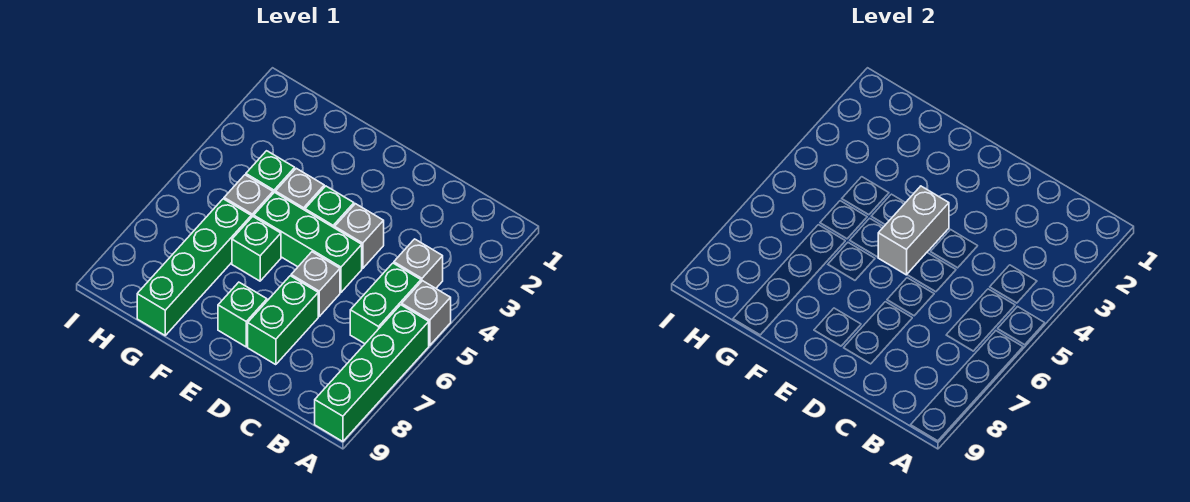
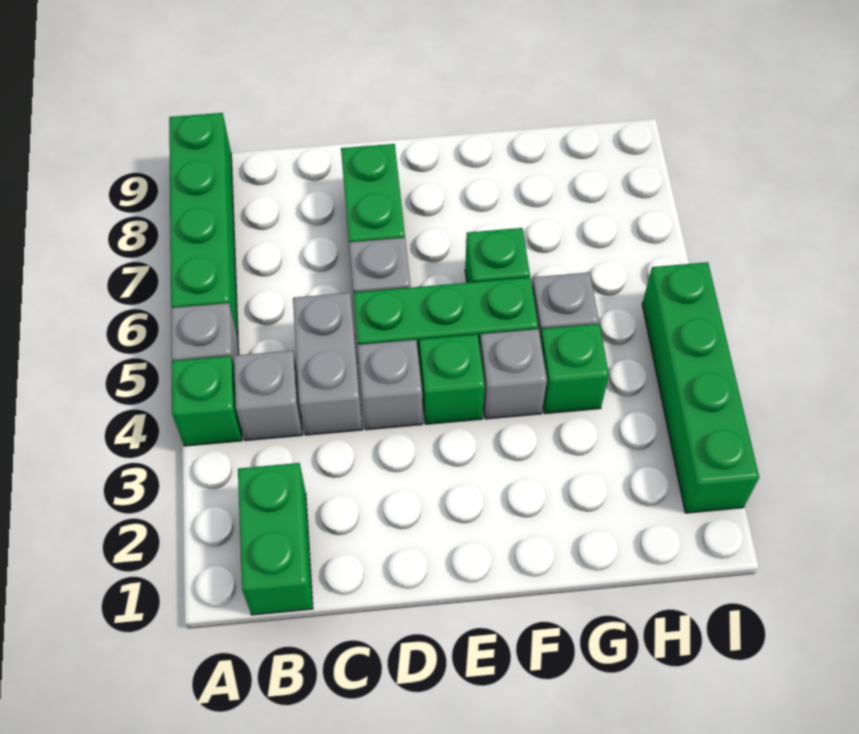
green 1x2 brick [350,263,421,344] -> green 1x2 brick moved to [238,463,313,615]
grey 1x2 brick [878,186,949,275] -> grey 1x2 brick moved to [293,293,363,435]
green 1x1 brick [218,282,267,347] -> green 1x1 brick moved to [172,356,242,446]
green 1x4 brick [137,199,251,335] -> green 1x4 brick moved to [642,262,759,513]

